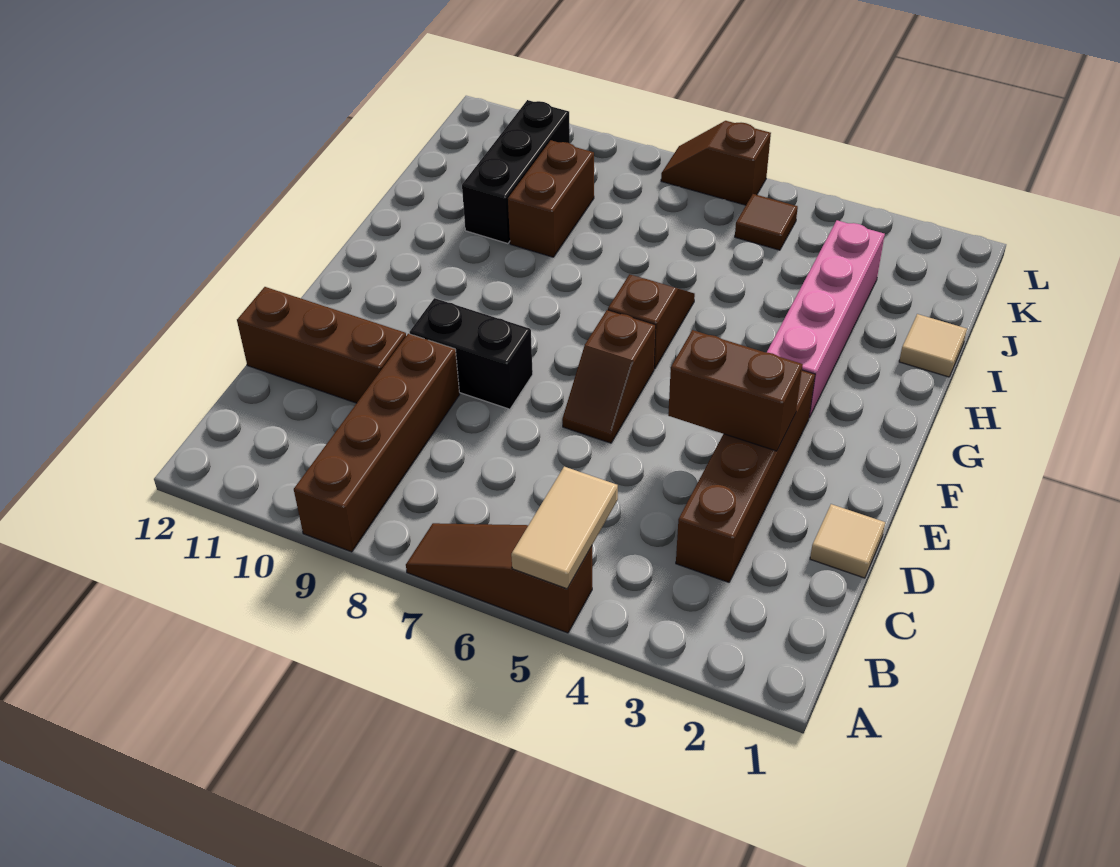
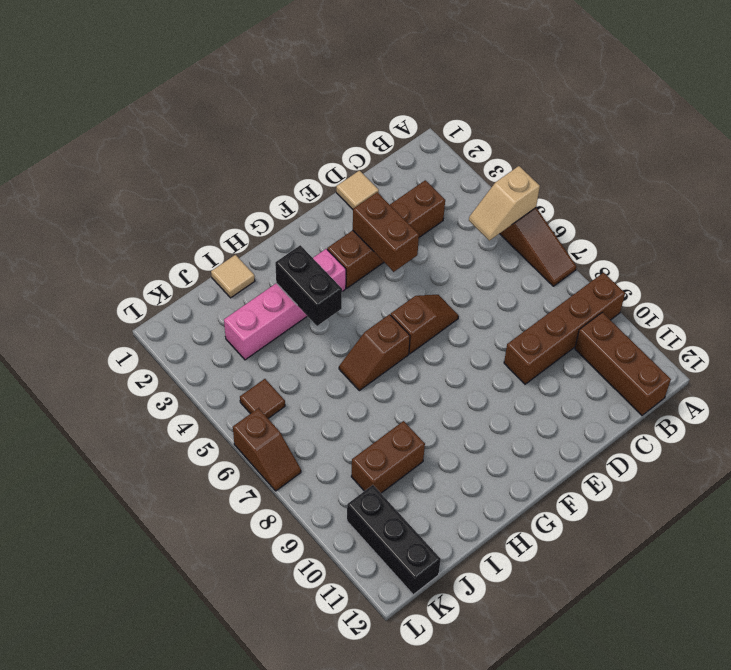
tan 1x2 tile [511,467,618,589] -> tan 1x2 slope [469,166,540,240]
brown 1x3 brick [237,287,406,403] -> brown 1x3 brick moved to [575,312,671,415]
black 1x2 brick [409,298,533,409] -> black 1x2 brick moved to [275,245,342,326]
black 1x3 brick [462,100,570,244] -> black 1x3 brick turned to [347,485,441,595]

